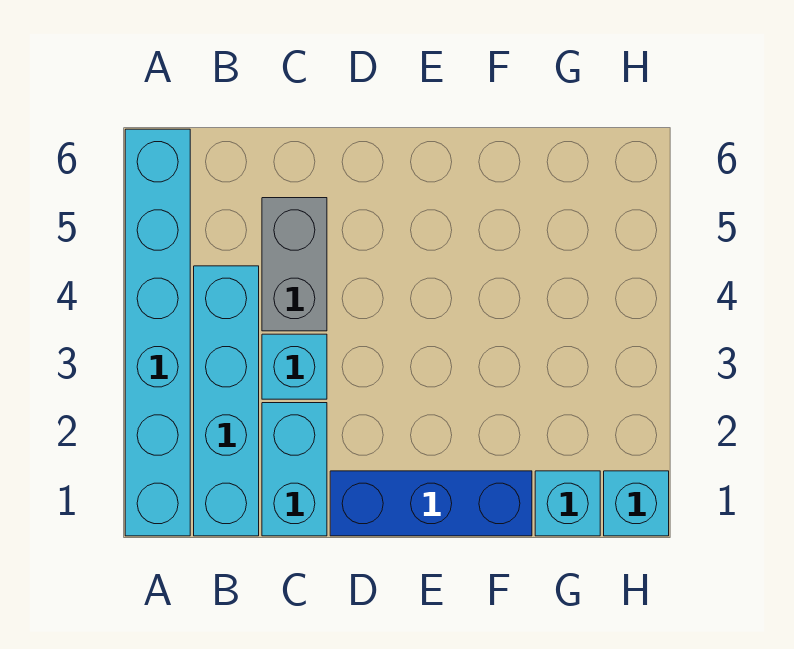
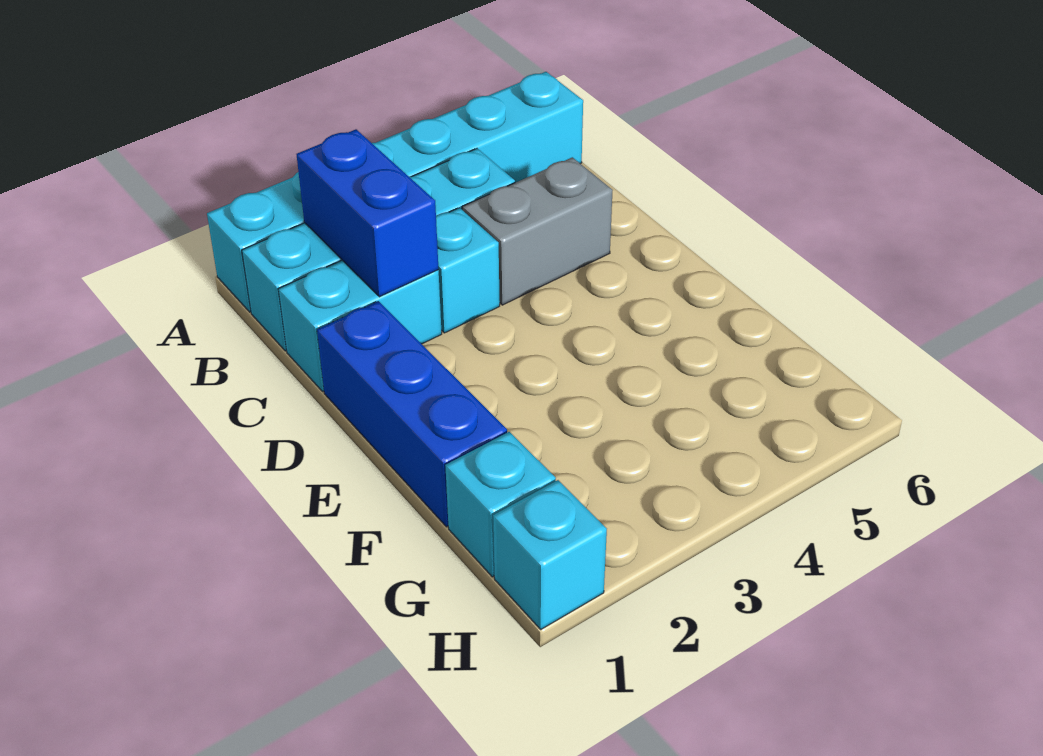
none -> blue 1x2 brick [296,129,439,297]

